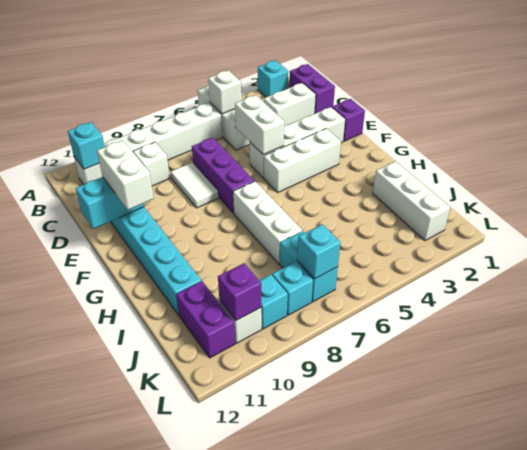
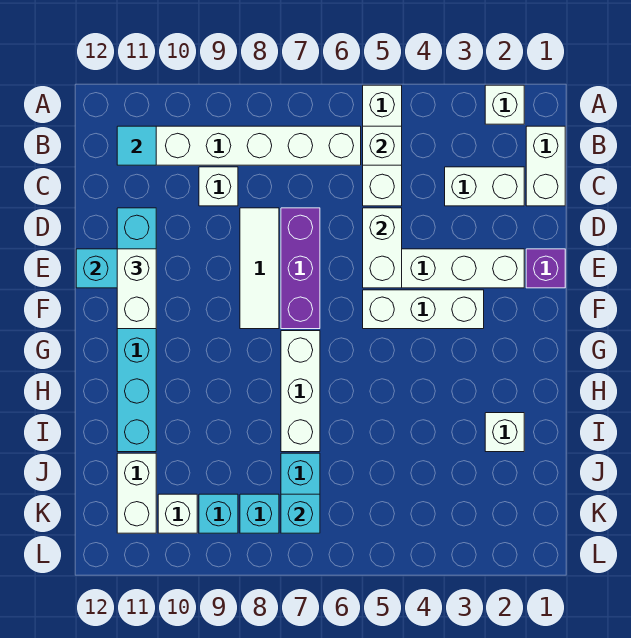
cyan 1x1 brick [258,60,288,97] -> white 1x1 brick [485,85,524,124]
purple 1x2 brick [289,64,335,113] -> white 1x2 brick [526,126,565,206]
cyan 1x1 brick [68,122,105,169] -> cyan 1x1 tile [117,126,156,165]
white 1x2 tile [171,163,218,208] -> white 1x3 tile [240,208,279,329]
white 1x3 brick [373,161,450,241] -> white 1x1 brick [485,413,524,452]
purple 1x2 brick [176,281,235,358] -> white 1x2 brick [117,453,156,533]
purple 1x1 brick [218,263,261,321] -> none

